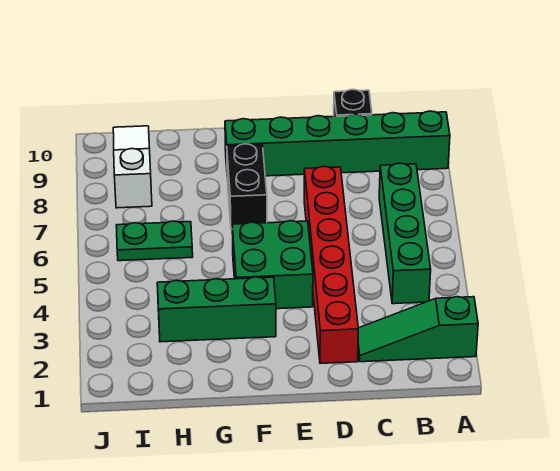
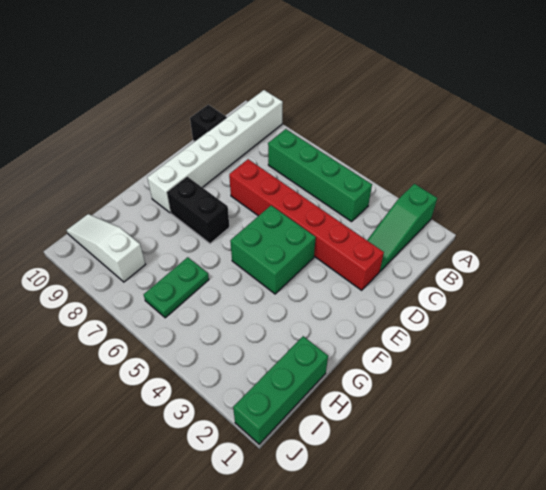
green 1x6 brick [225,111,450,176] -> white 1x6 brick [147,90,283,213]
green 1x3 brick [157,277,276,342] -> green 1x3 brick moved to [233,336,328,444]

